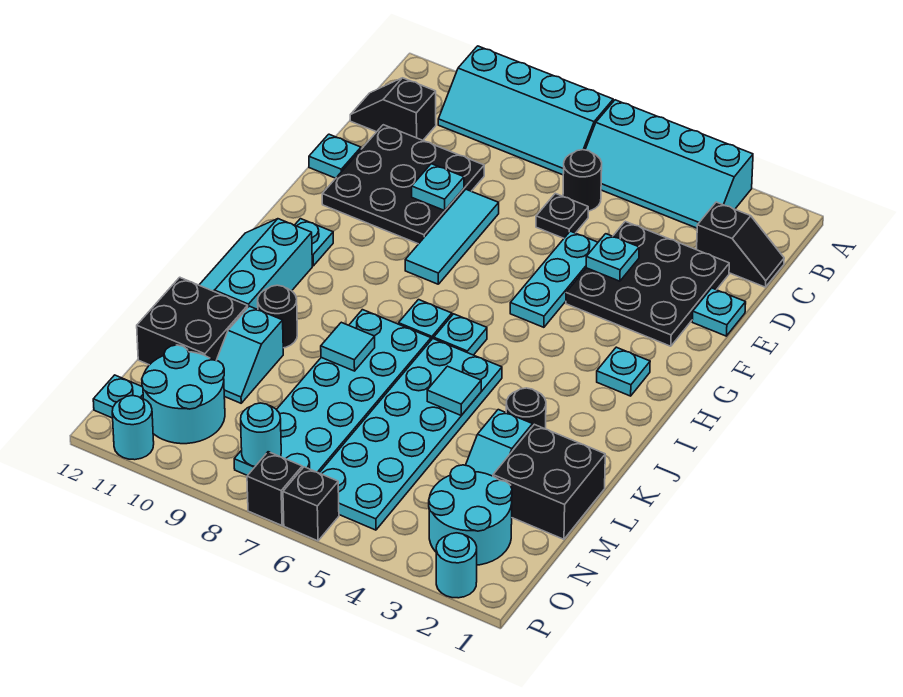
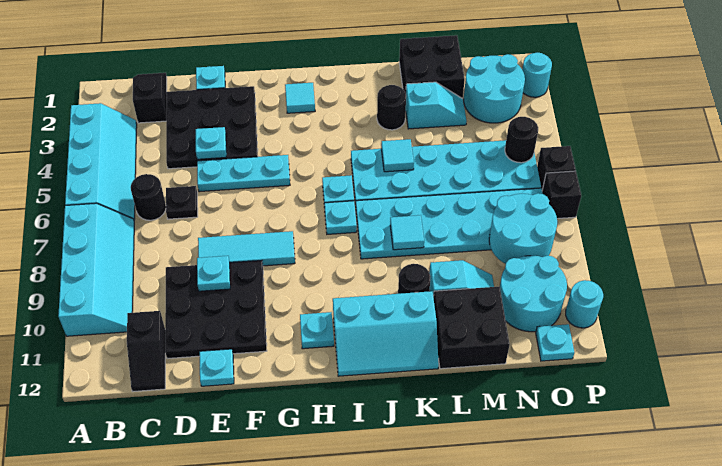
cyan 1x1 plate [597,347,650,396] -> cyan 1x1 tile [285,83,315,113]
none -> black 1x1 round brick [505,117,538,163]
cyan 1x1 round brick [241,403,281,467] -> cyan 2x2 round brick [489,193,557,264]

